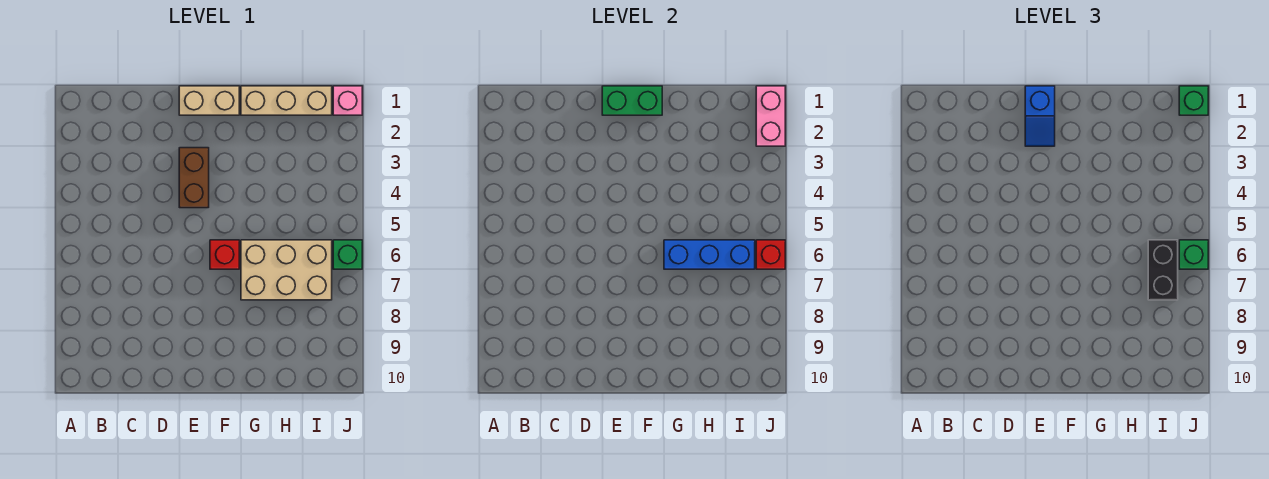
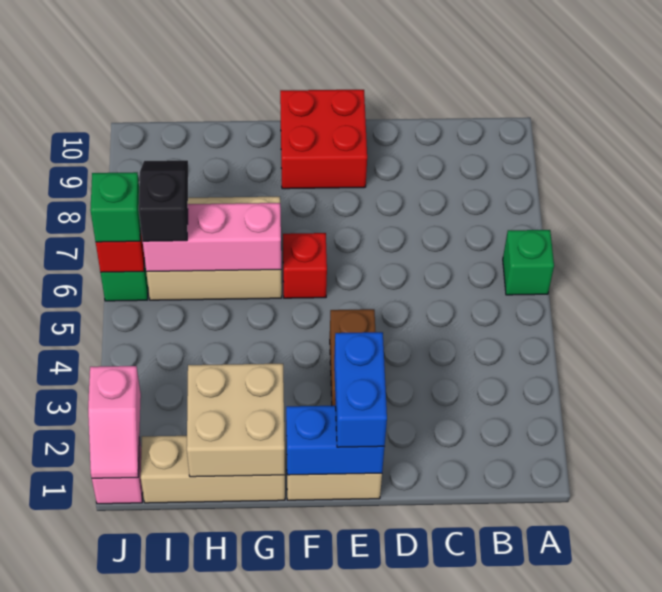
green 1x2 brick [602,86,662,115] -> blue 1x2 brick [286,406,384,475]
blue 1x2 slope [1025,86,1055,146] -> blue 1x2 brick [334,332,387,447]
none -> red 2x2 brick [280,90,367,189]
none -> tan 2x2 brick [187,364,285,477]
blue 1x3 brick [664,240,755,269] -> pink 1x3 brick [143,203,281,272]
black 1x2 brick [1148,240,1178,300] -> black 1x2 slope [139,160,188,241]
pink 1x2 brick [756,86,785,146] -> pink 1x2 slope [88,366,141,478]
green 1x1 brick [1179,86,1208,115] -> green 1x1 brick moved to [503,230,554,295]

